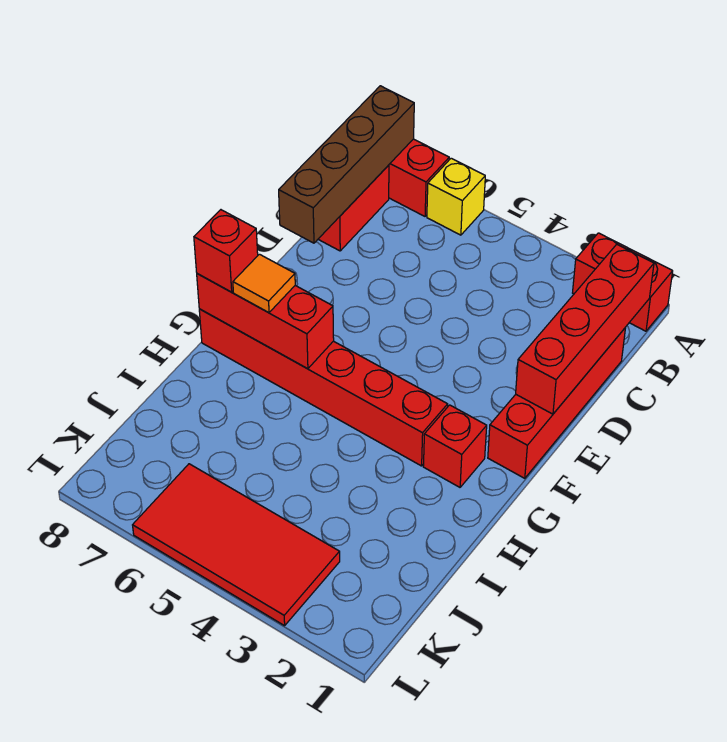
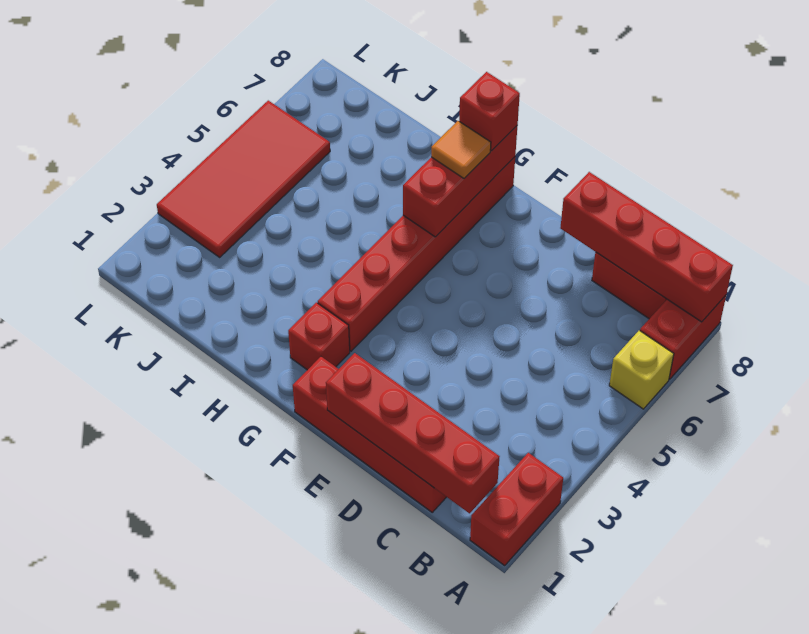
brown 1x4 brick [279,86,414,243] -> red 1x4 brick [560,172,733,322]

